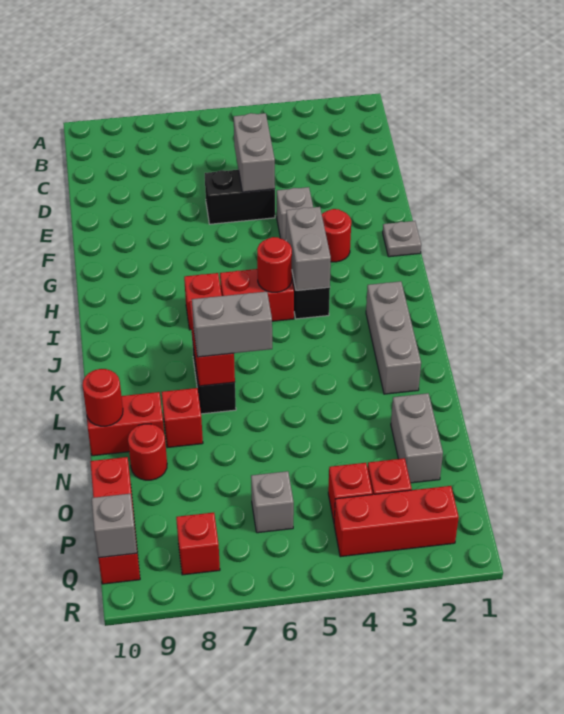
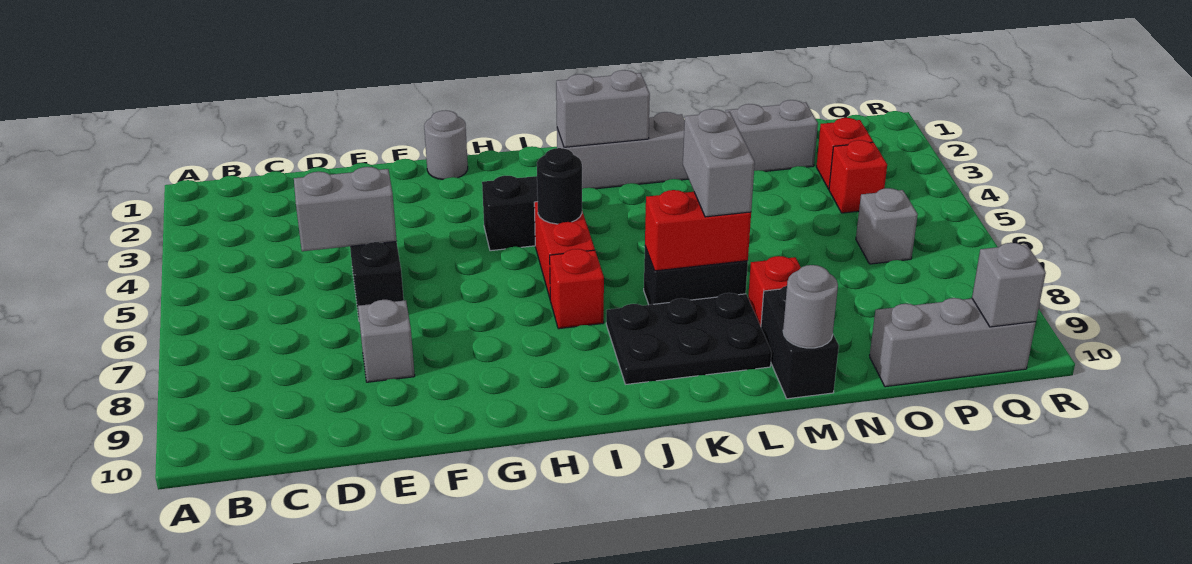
grey 1x1 brick [277,187,313,241] -> grey 1x1 brick moved to [358,300,415,382]
grey 1x1 plate [383,221,421,257] -> grey 1x1 round brick [424,110,468,180]
red 1x1 round brick [322,209,351,262] -> none
grey 1x2 brick [286,207,331,290] -> grey 1x2 brick moved to [556,70,650,147]
red 1x1 round brick [257,237,292,292] -> black 1x1 round brick [537,148,582,224]
none -> black 2x3 plate [606,293,772,384]
red 1x2 brick [87,392,164,456] -> black 1x2 brick [761,286,839,399]
red 1x1 round brick [82,369,123,426] -> grey 1x1 round brick [783,265,838,348]
red 1x1 round brick [128,424,167,480] -> none
red 1x3 brick [90,457,140,584] -> grey 1x3 brick [870,298,1036,387]
red 1x3 brick [334,486,459,557] -> none
red 1x1 brick [176,513,220,575] -> none

